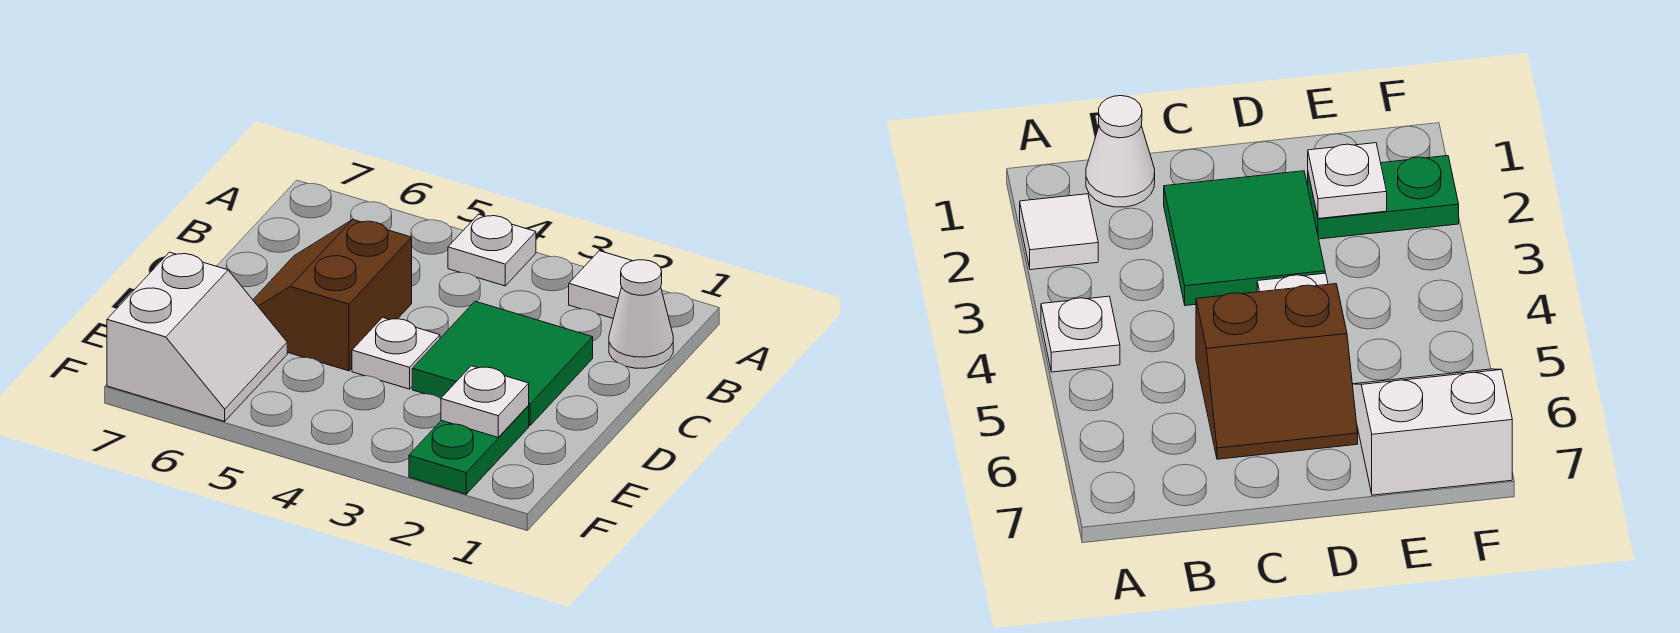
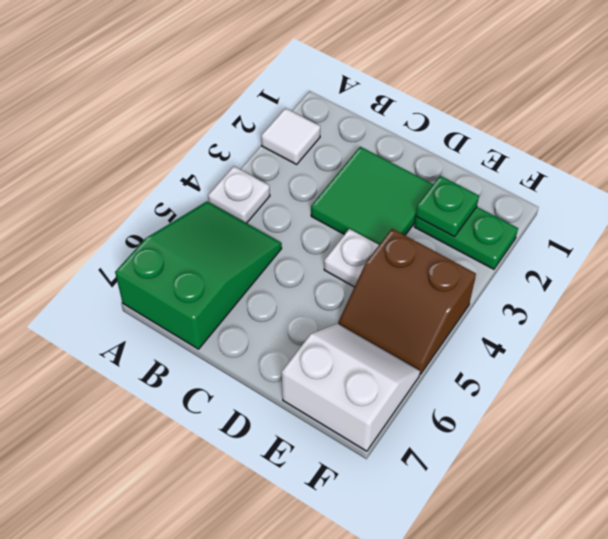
none -> green 2x3 slope [115,201,282,349]
white 1x1 cone [609,260,673,368] -> none
brown 2x2 slope [253,220,412,371] -> brown 2x2 slope moved to [338,229,476,374]
white 1x1 plate [441,366,529,437] -> green 1x1 plate [416,176,479,237]

